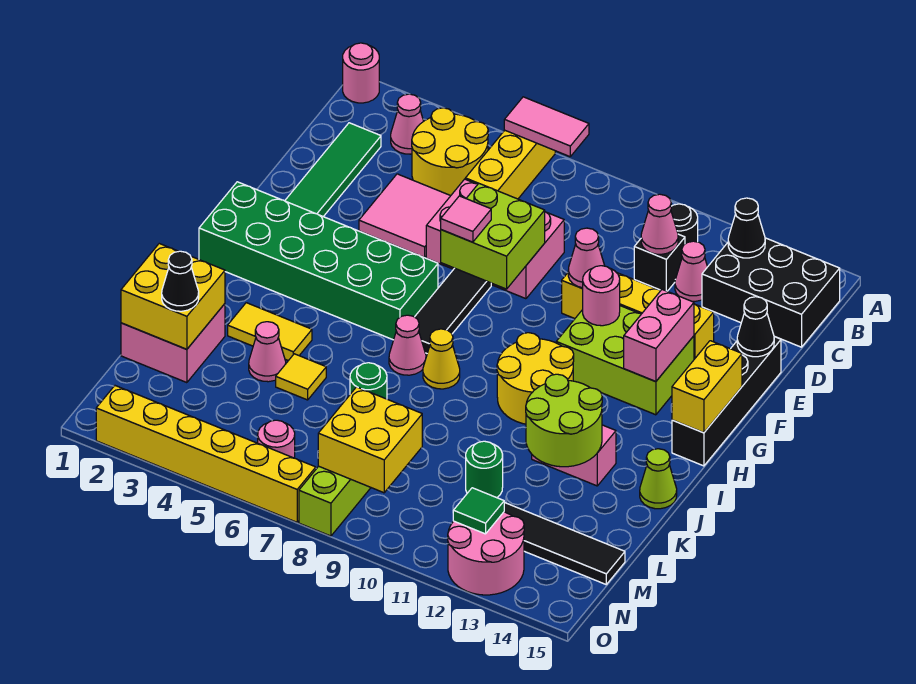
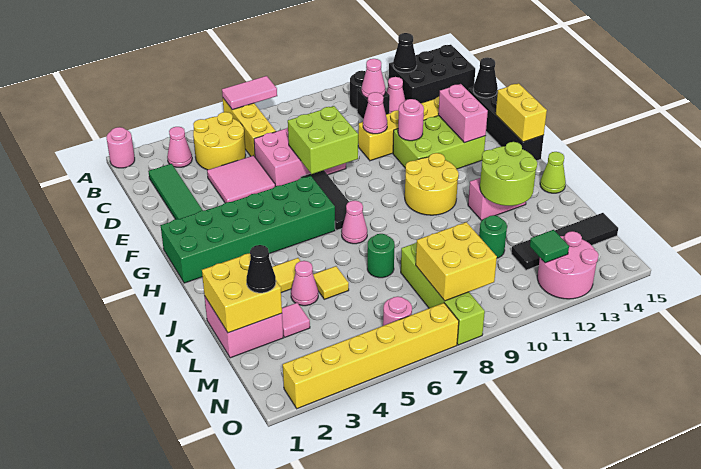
pink 1x1 tile [441,196,491,242] -> pink 1x1 tile moved to [282,303,310,337]
yellow 1x1 cone [423,329,460,389] -> none

